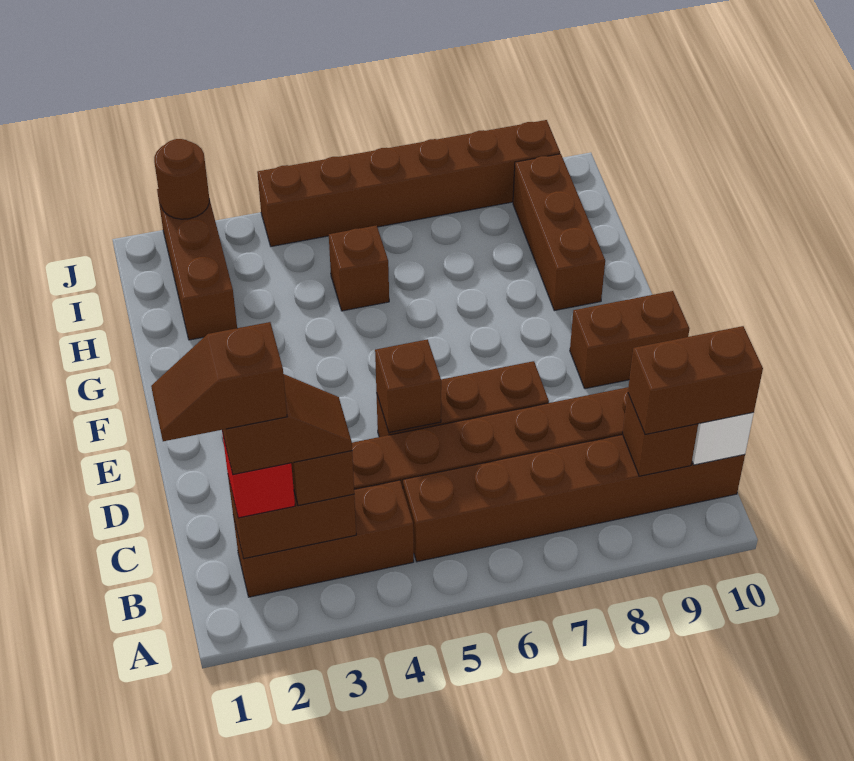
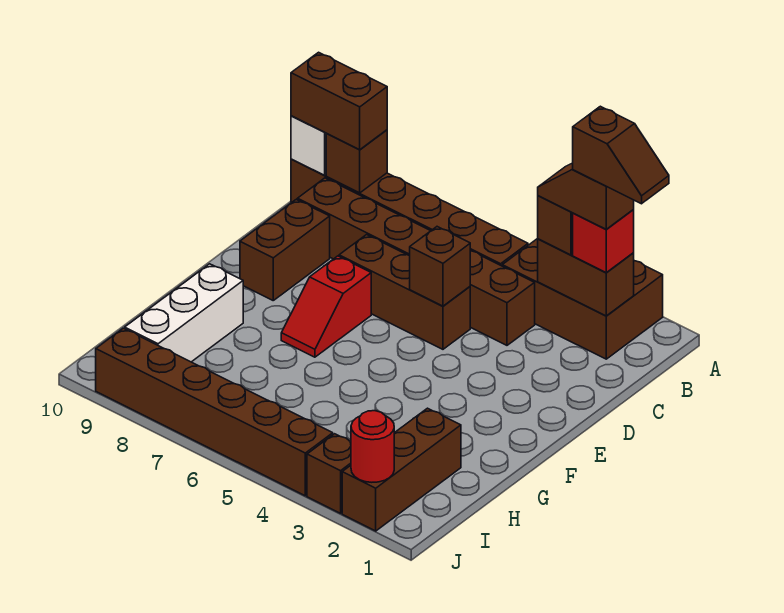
brown 1x3 brick [234,480,414,597] -> brown 2x3 brick [502,238,663,359]
none -> red 1x2 slope [281,256,371,357]
brown 1x2 brick [570,291,689,389] -> brown 1x2 brick turned to [240,200,330,300]
brown 1x3 brick [513,154,605,311] -> white 1x3 brick [125,264,243,362]
brown 1x1 brick [329,225,389,311] -> brown 1x1 brick moved to [307,434,351,513]
brown 1x1 round brick [154,139,209,219] -> red 1x1 round brick [351,411,394,482]

